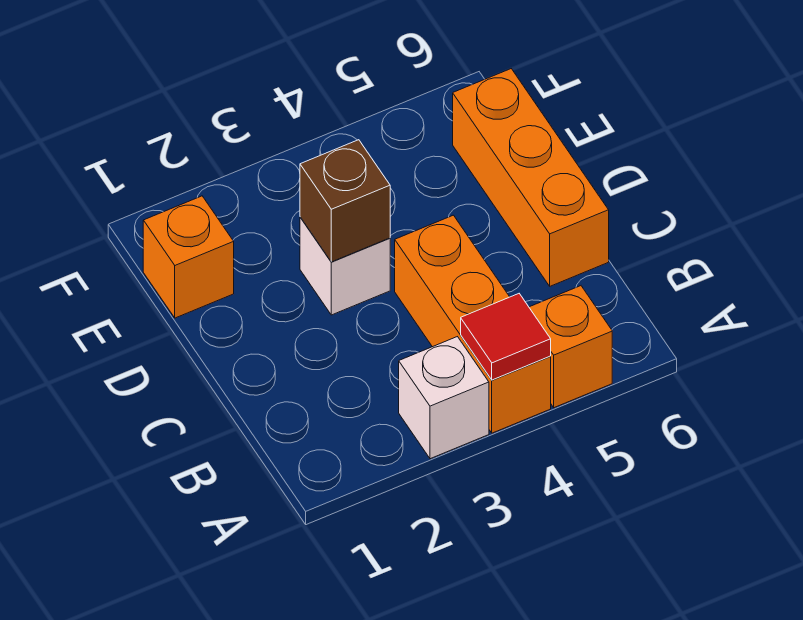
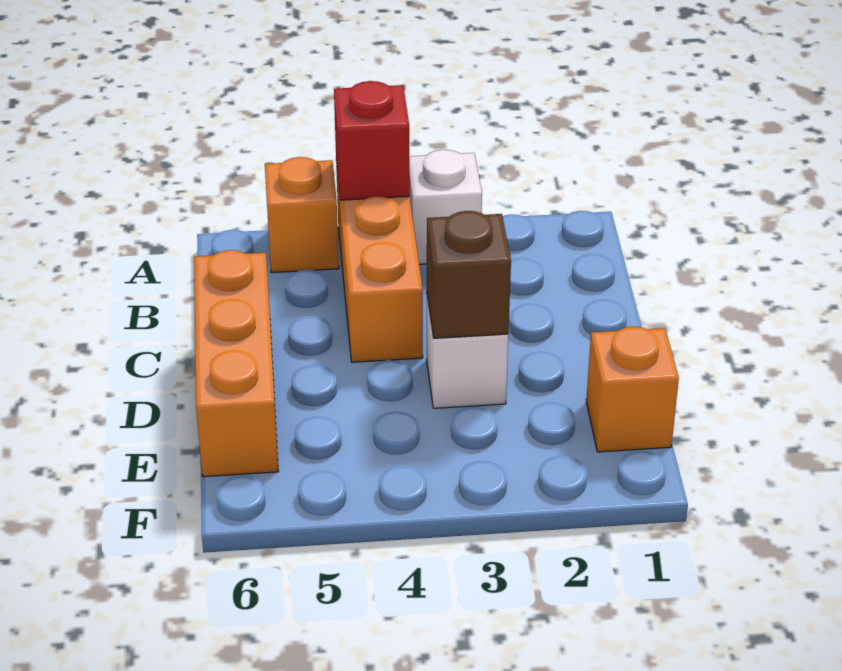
red 1x1 tile [461,294,551,380] -> red 1x1 brick [334,81,410,200]

